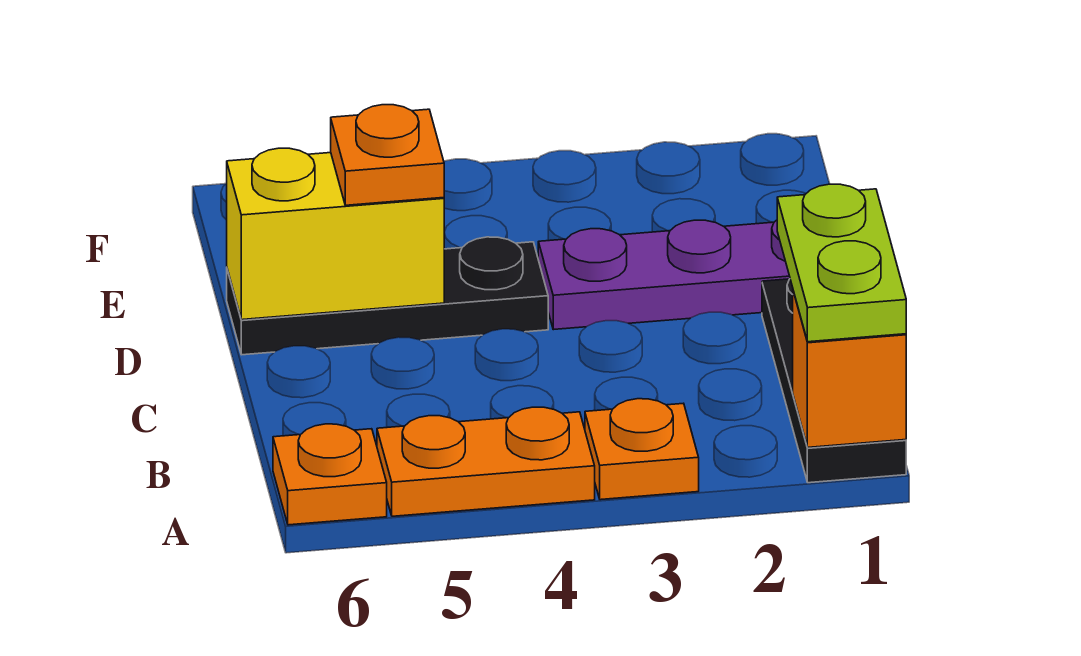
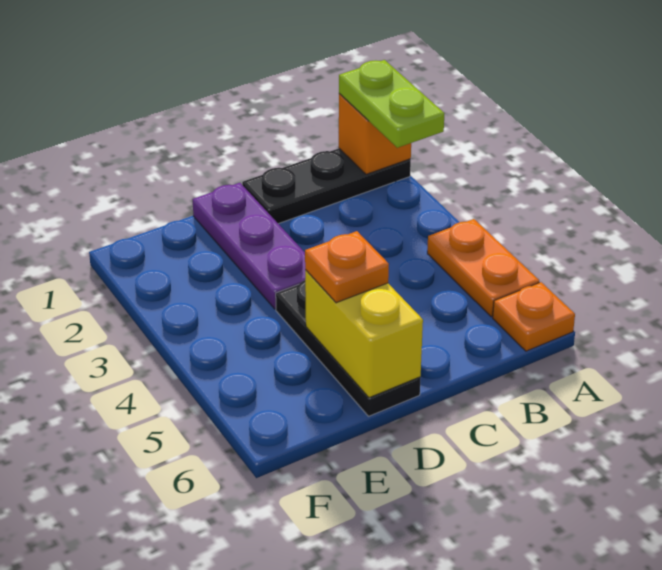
lime 1x2 plate [777,184,906,342] -> lime 1x2 plate turned to [339,60,445,148]
orange 1x1 plate [585,399,699,500] -> none

